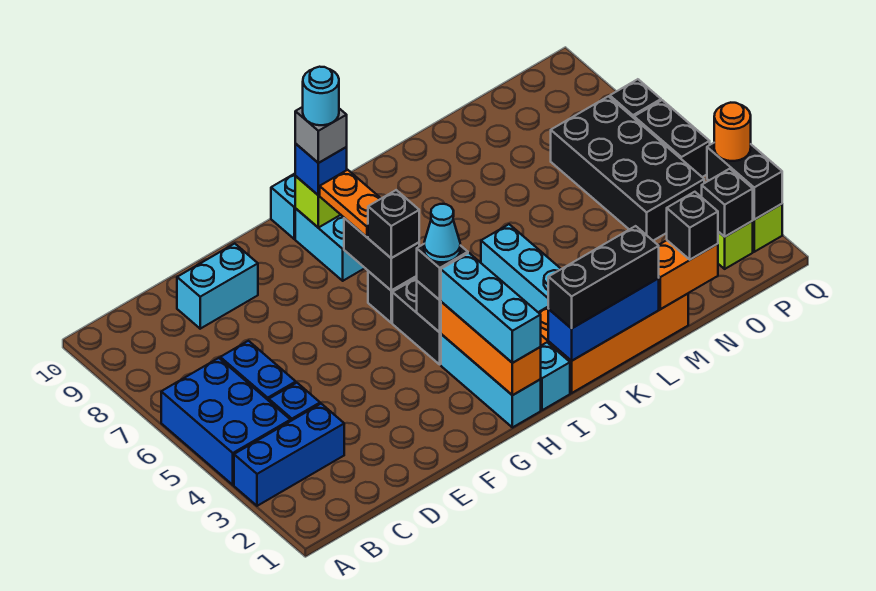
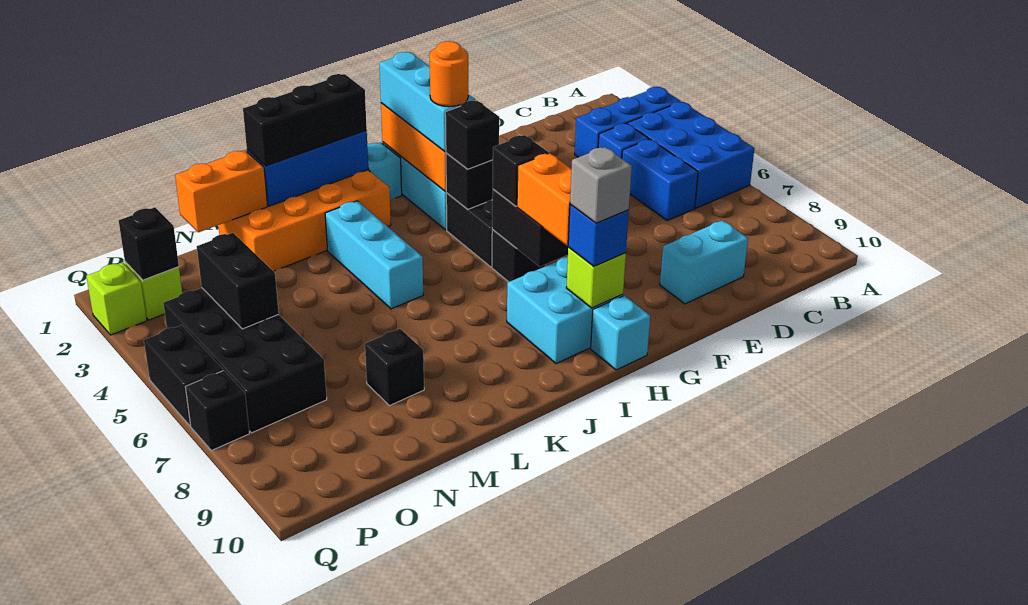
cyan 1x1 cone [424,204,460,262] -> none
orange 1x2 plate [320,170,381,237] -> orange 1x2 brick [517,153,571,246]
cyan 1x1 round brick [303,67,339,125] -> none
black 1x1 brick [667,192,718,260] -> black 1x1 brick moved to [365,329,424,406]
black 1x2 brick [707,143,782,220] -> black 1x2 brick moved to [197,233,279,329]
orange 1x1 round brick [714,103,751,161] -> orange 1x1 round brick moved to [429,41,468,107]

